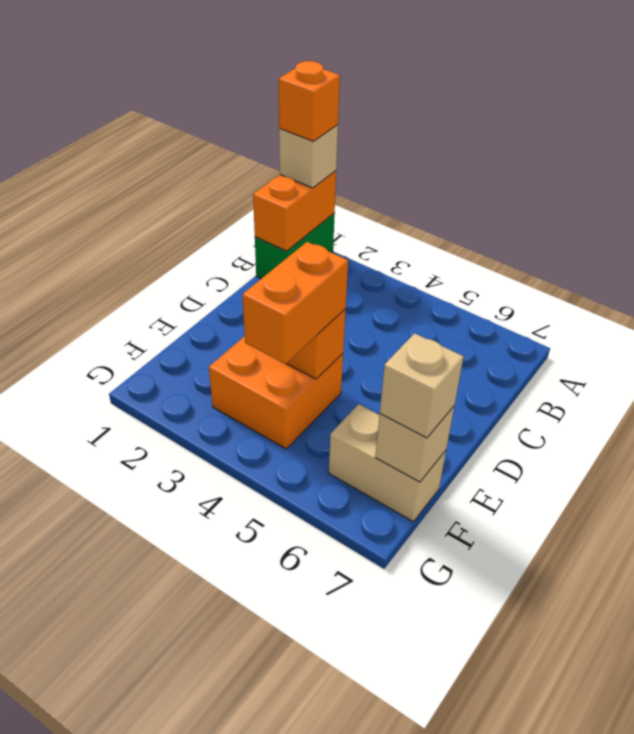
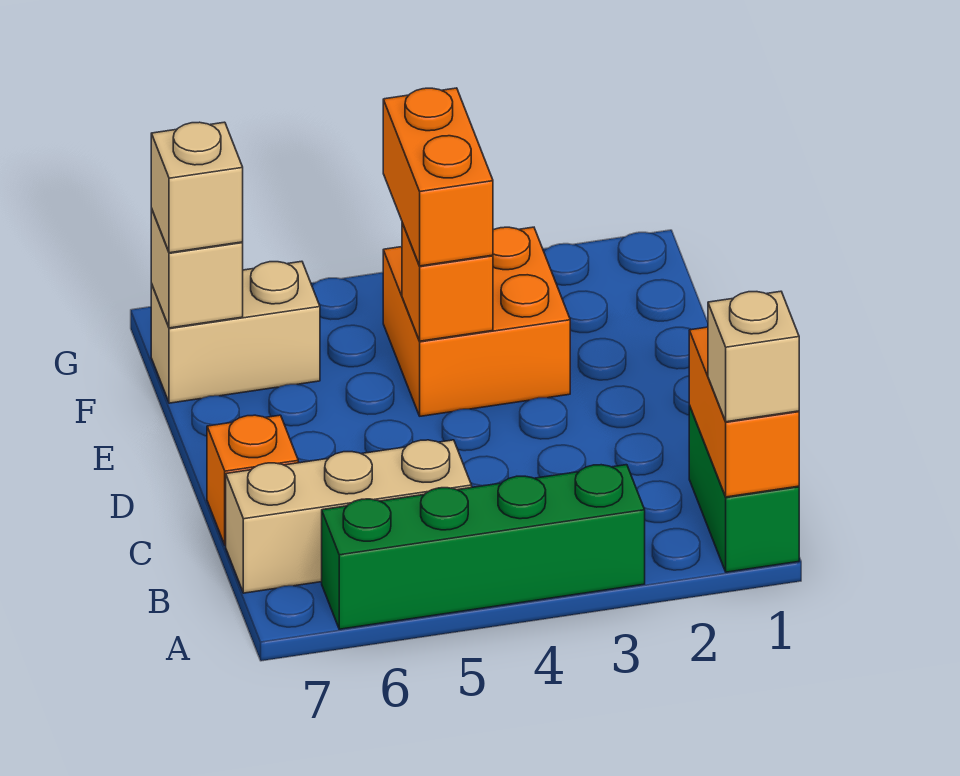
orange 1x1 brick [278,61,340,142] -> orange 1x1 brick moved to [207,415,298,546]
none -> green 1x4 brick [322,465,645,629]
none -> tan 1x3 brick [226,440,472,593]

